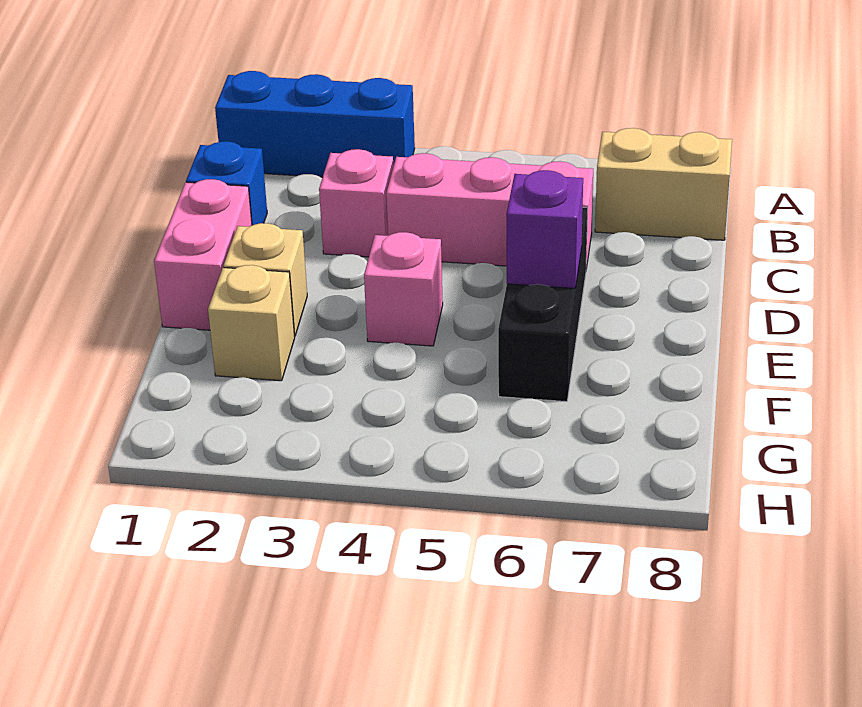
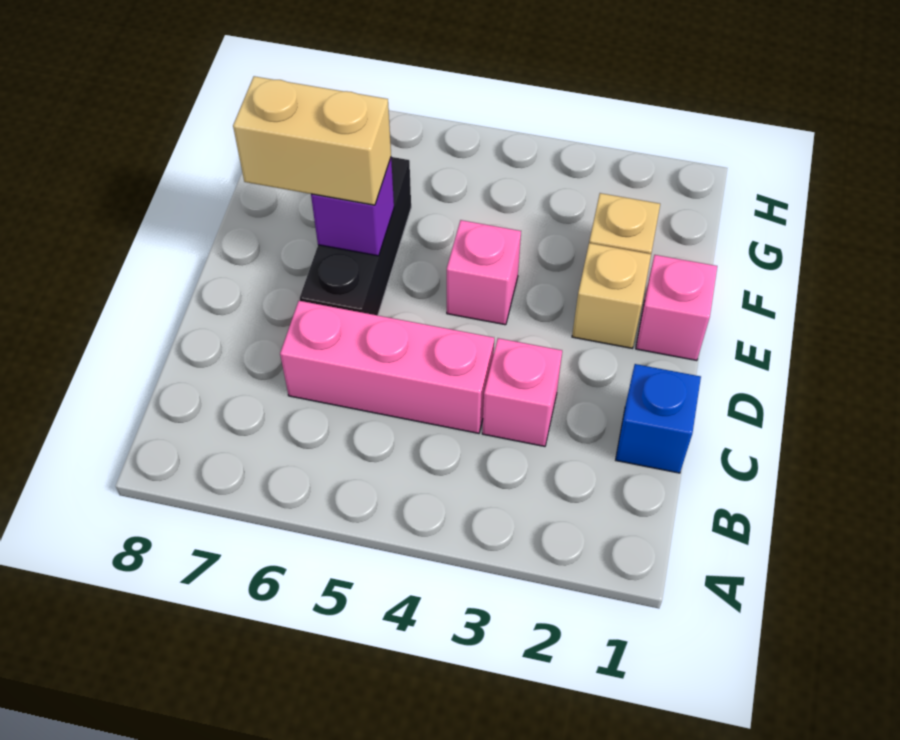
blue 1x3 brick [215,71,415,177] -> none
tan 1x2 brick [595,128,732,240] -> tan 1x2 brick moved to [233,76,391,205]
pink 1x2 brick [154,179,252,330] -> pink 1x1 brick [636,255,717,361]

